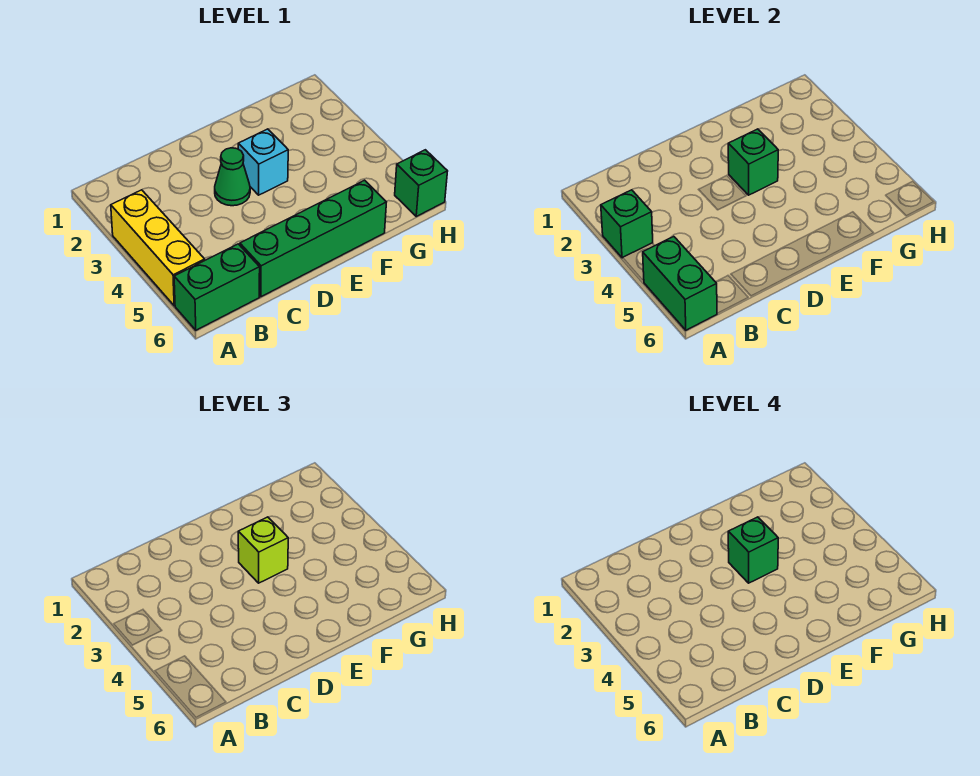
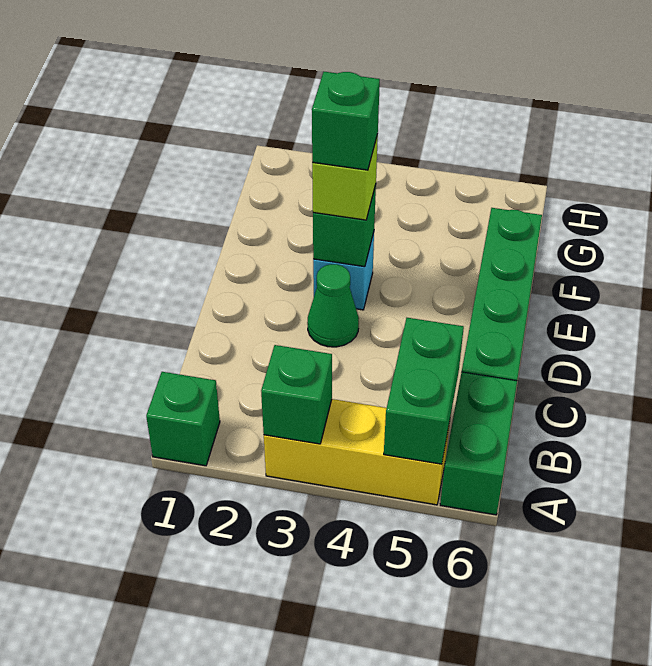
green 1x2 brick [643,237,717,330] -> green 1x2 brick turned to [384,318,464,464]
green 1x1 brick [395,150,448,216] -> green 1x1 brick moved to [146,372,220,466]

